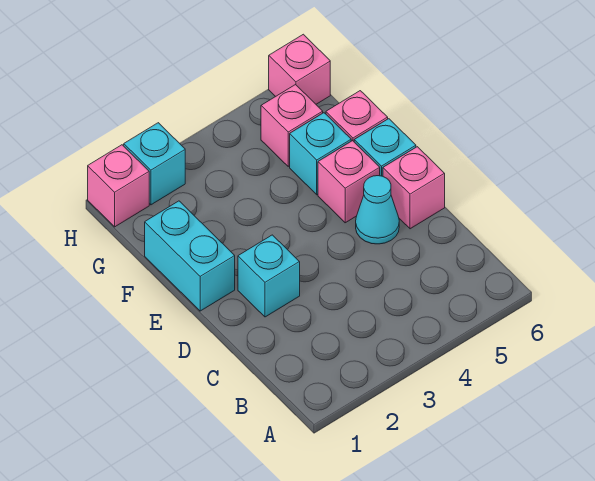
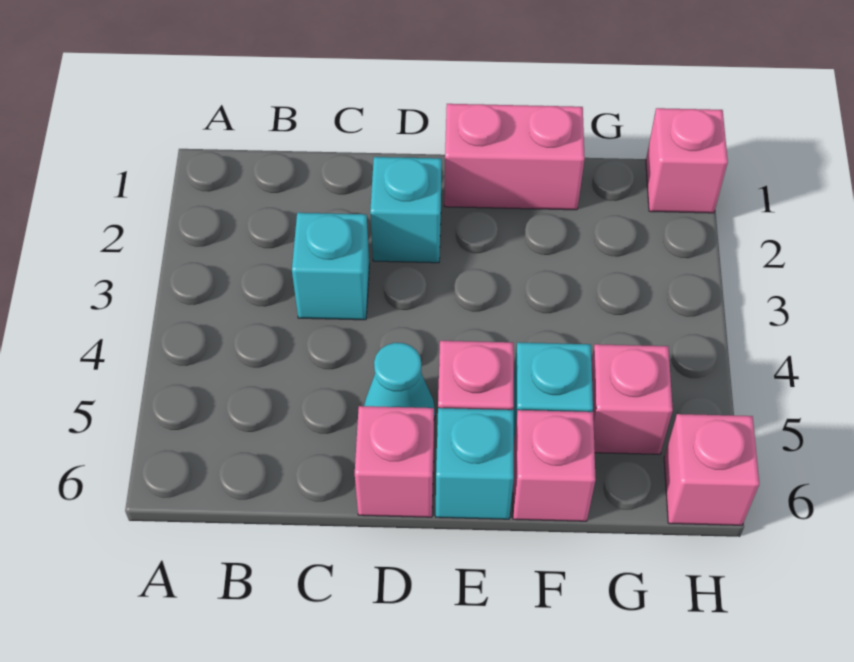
cyan 1x2 brick [145,201,235,311] -> pink 1x2 brick [444,104,585,210]
cyan 1x1 brick [124,123,185,205] -> cyan 1x1 brick moved to [292,213,369,320]

